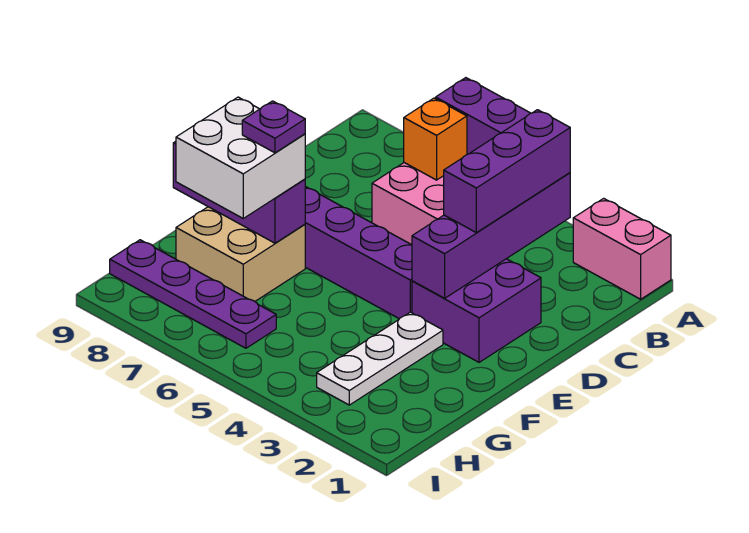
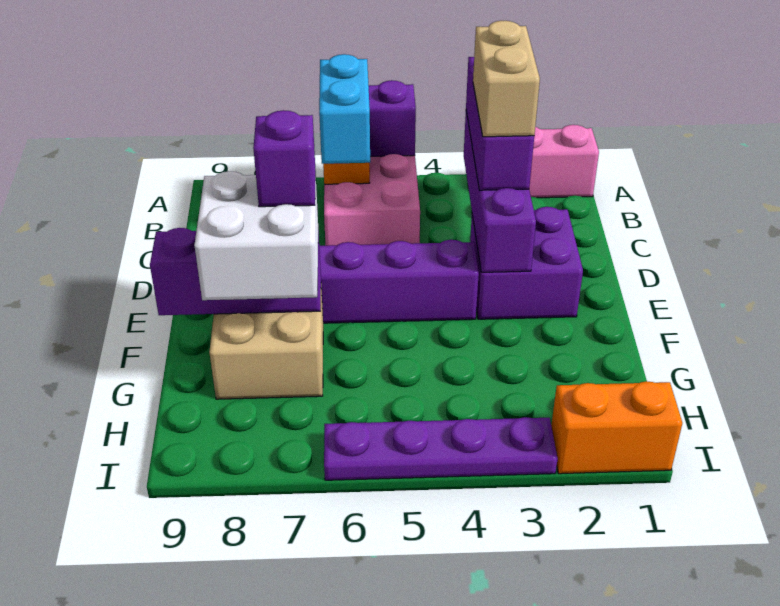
none -> cyan 1x2 brick [319,54,370,164]
none -> tan 1x2 brick [473,21,540,137]
white 1x3 plate [317,312,443,405] -> none
purple 1x1 plate [242,101,305,153] -> purple 1x1 brick [253,110,316,207]
purple 1x4 plate [110,240,276,348] -> purple 1x4 plate moved to [324,417,558,480]
none -> orange 1x2 brick [551,381,682,474]

